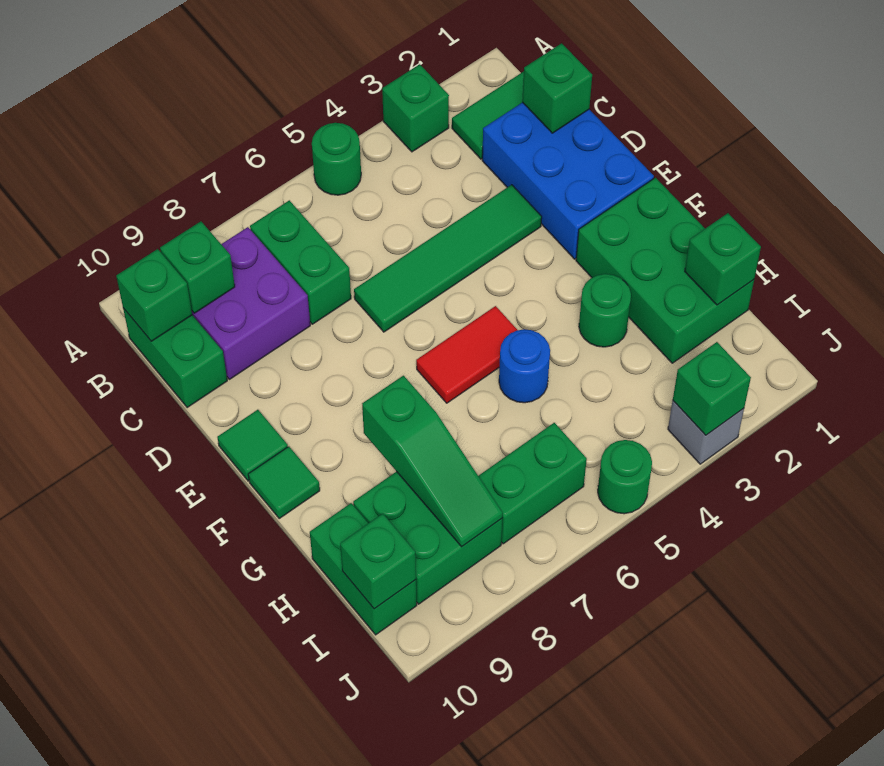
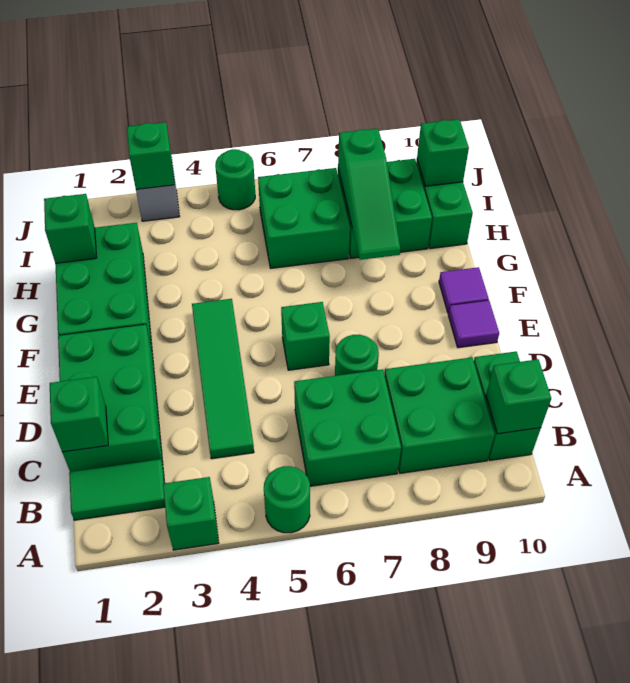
green 1x2 brick [250,200,351,324] -> green 2x2 brick [294,369,401,486]
purple 2x2 brick [192,227,310,379] -> green 2x2 brick [385,357,495,473]
green 1x1 brick [160,221,235,313] -> green 1x1 brick moved to [281,302,330,370]
blue 2x3 brick [482,102,654,259] -> green 2x3 brick [58,325,163,472]
green 1x4 tile [354,185,542,332] -> green 1x4 tile turned to [192,299,254,459]
green 1x1 tile [217,410,288,481] -> purple 1x1 tile [448,300,499,348]
red 1x2 tile [416,306,517,403] -> none
green 1x1 tile [248,447,320,518] -> purple 1x1 tile [439,267,489,313]
green 1x1 round brick [579,274,631,347] -> green 1x1 round brick moved to [335,335,379,376]
blue 1x1 round brick [499,329,550,403] -> none
green 1x3 slope [362,376,503,547] -> green 1x3 slope turned to [338,129,400,260]
green 1x2 brick [479,423,587,544] -> green 2x2 brick [258,168,350,268]

